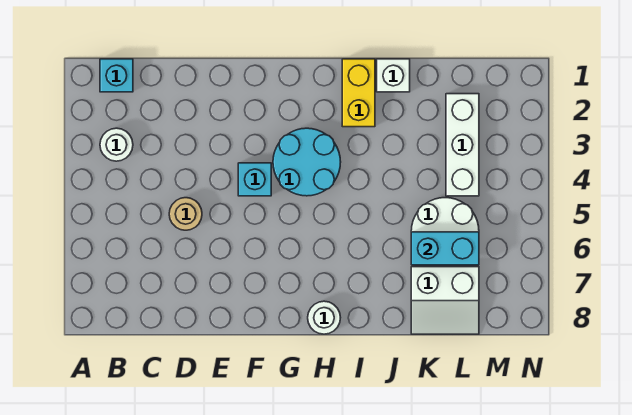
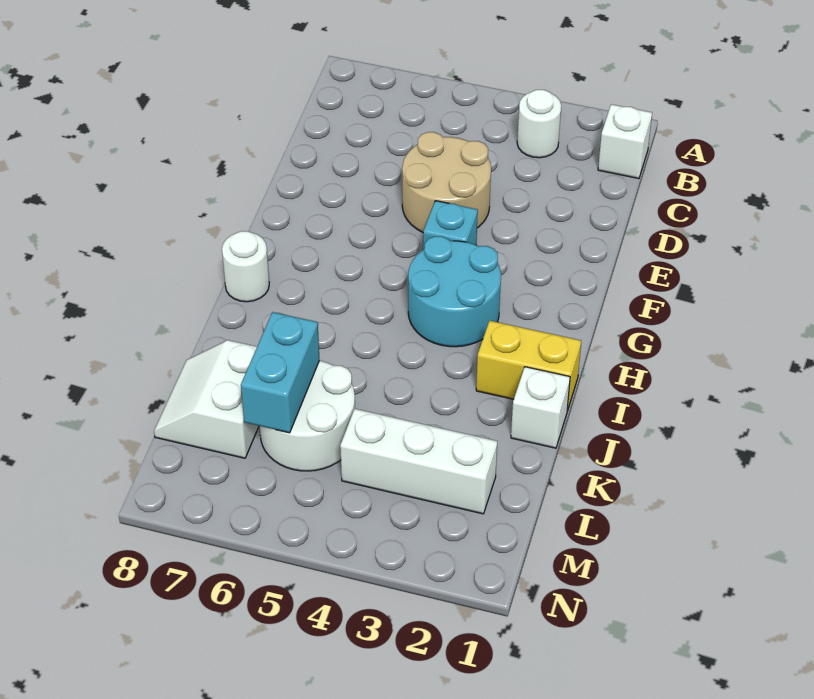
cyan 1x1 brick [100,59,133,92] -> white 1x1 brick [598,104,652,179]
tan 1x1 round brick [169,198,202,230] -> tan 2x2 round brick [402,132,491,232]

